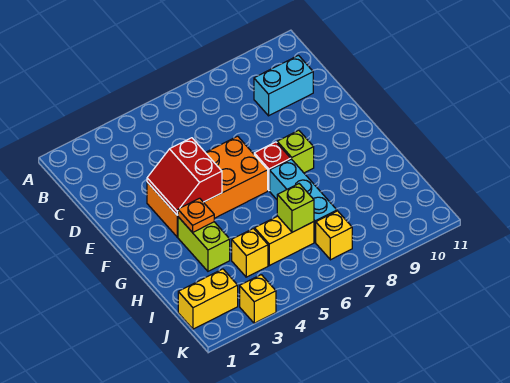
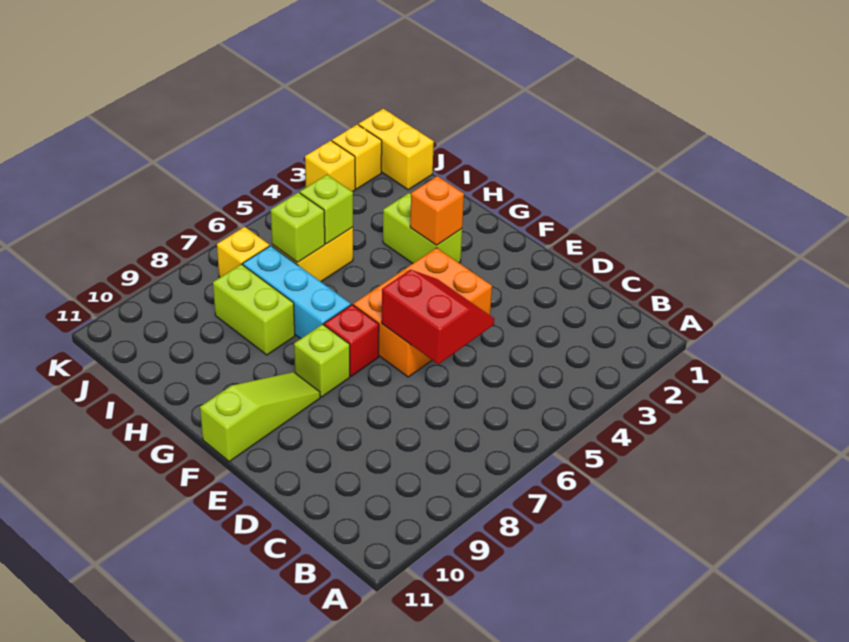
cyan 1x2 brick [254,55,313,116] -> none
orange 2x4 brick [147,136,268,237] -> orange 2x3 brick [353,248,492,377]
red 2x2 slope [147,138,222,215] -> red 2x2 slope moved to [382,269,494,365]
none -> lime 1x3 slope [200,372,320,461]
orange 1x1 plate [178,198,214,233] -> orange 1x1 brick [410,176,464,245]
none -> lime 1x2 brick [213,264,295,355]
yellow 1x1 brick [232,228,268,277] -> yellow 1x1 brick moved to [332,124,382,189]
none -> lime 1x1 brick [300,175,353,244]
yellow 1x2 brick [178,269,238,329] -> yellow 1x2 brick turned to [359,109,434,190]

